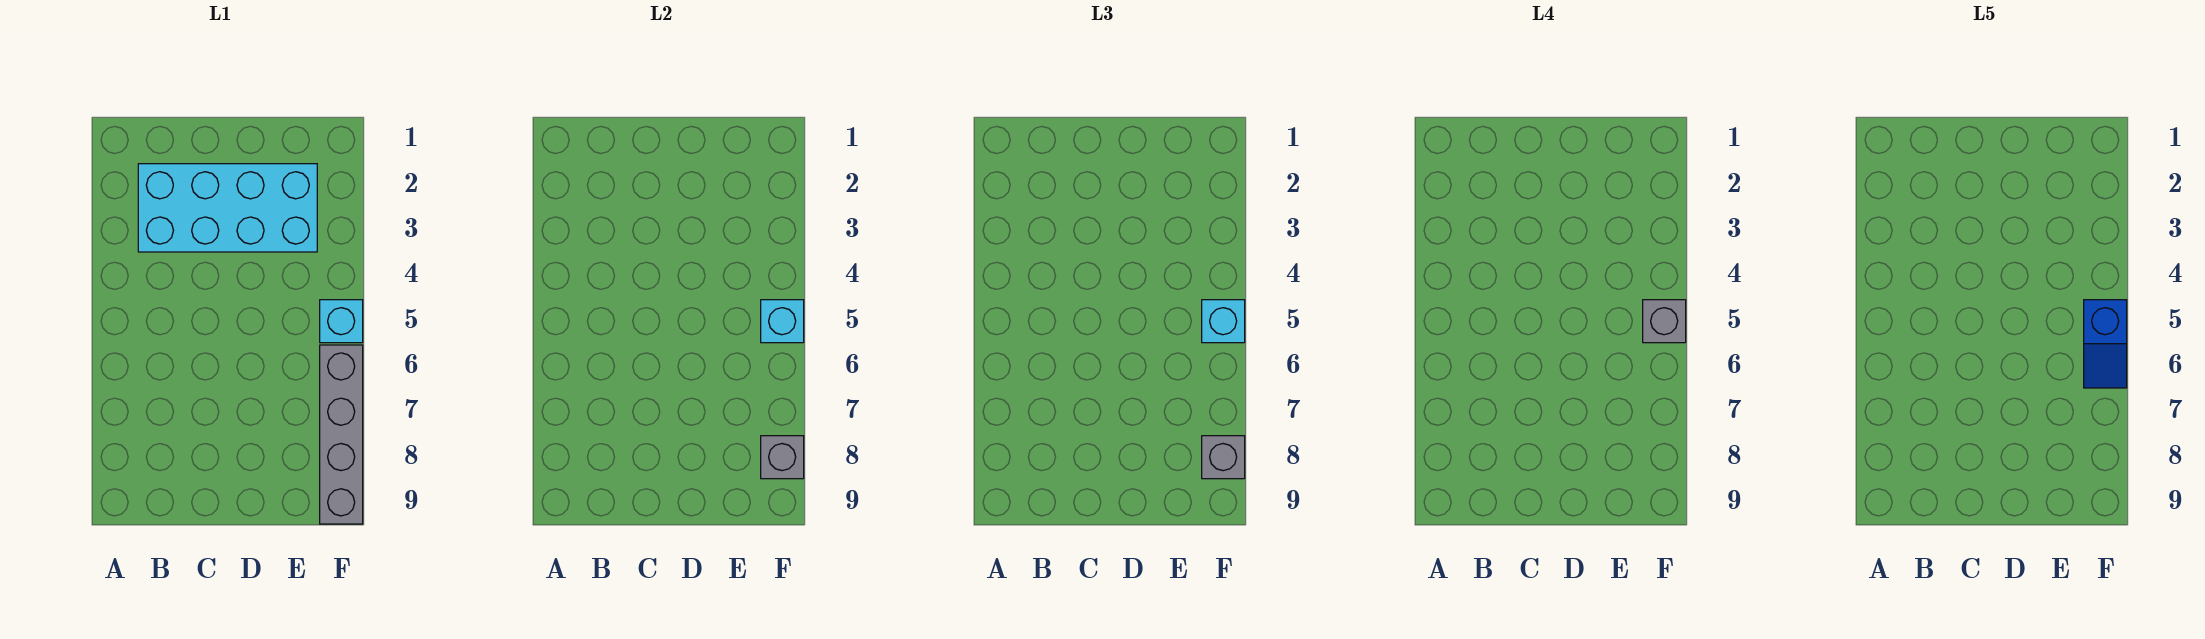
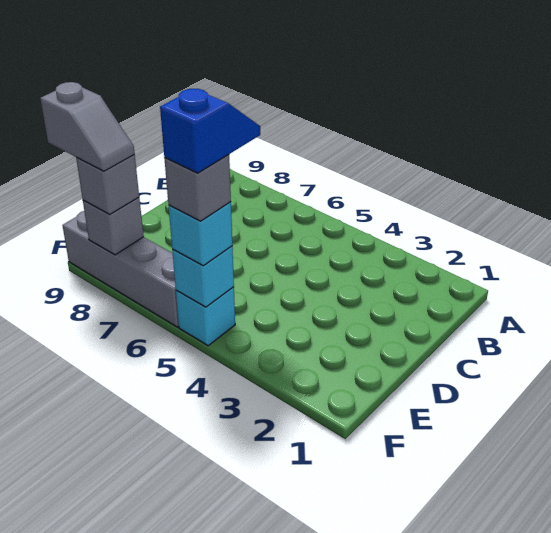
cyan 2x4 brick [138,164,317,252] -> none
blue 1x2 slope [2084,300,2127,388] -> blue 1x2 slope turned to [160,89,260,173]
none -> grey 1x2 slope [40,82,135,171]

